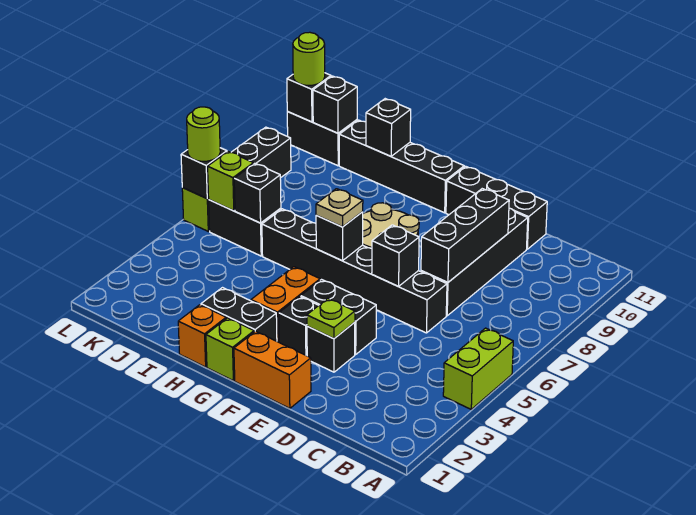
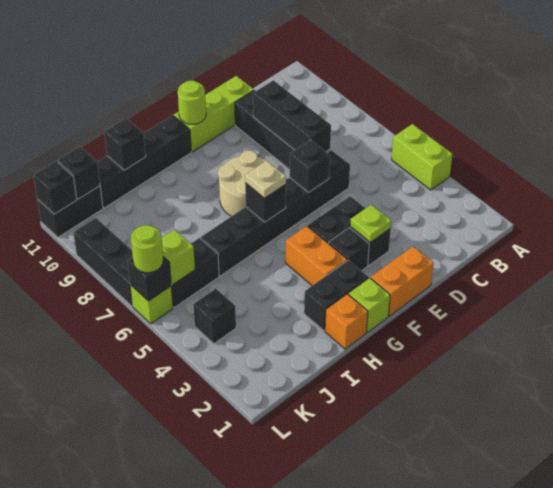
black 1x3 brick [446,166,547,249] -> lime 1x3 brick [174,76,254,152]
black 1x1 brick [234,163,281,223] -> black 1x1 brick moved to [193,289,236,344]
lime 1x1 round brick [293,32,325,85] -> lime 1x1 round brick moved to [178,81,206,124]

